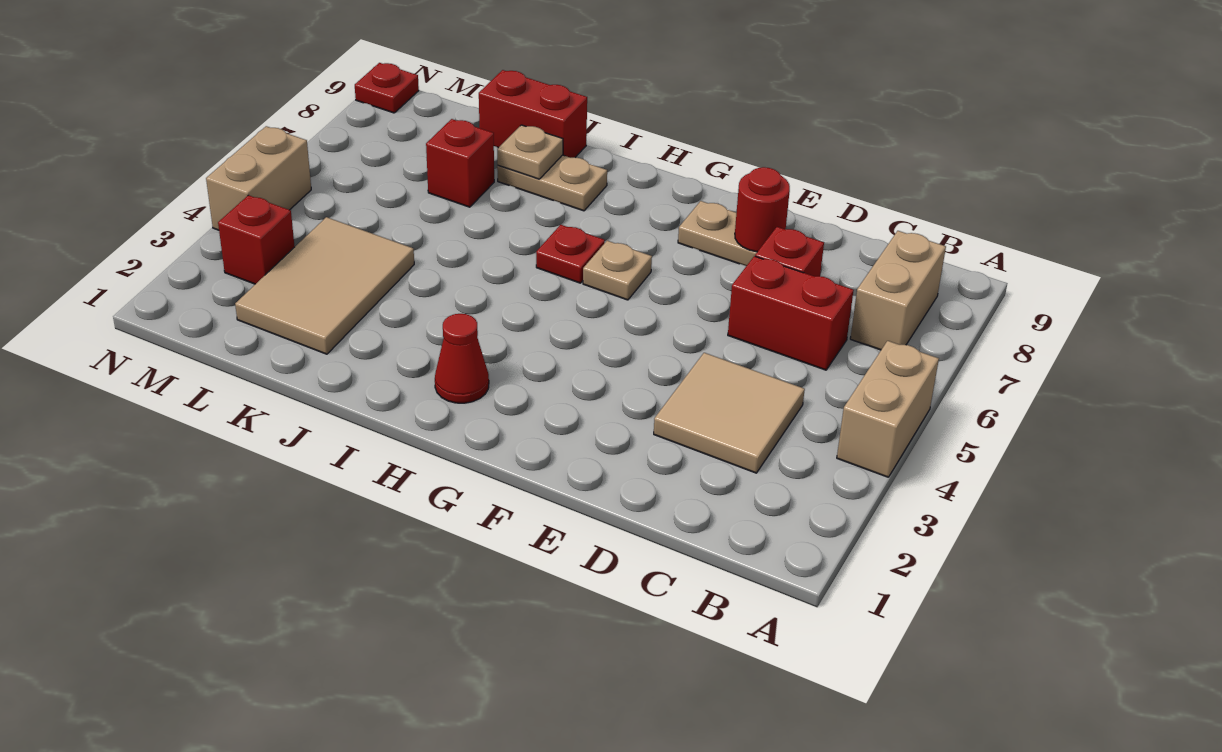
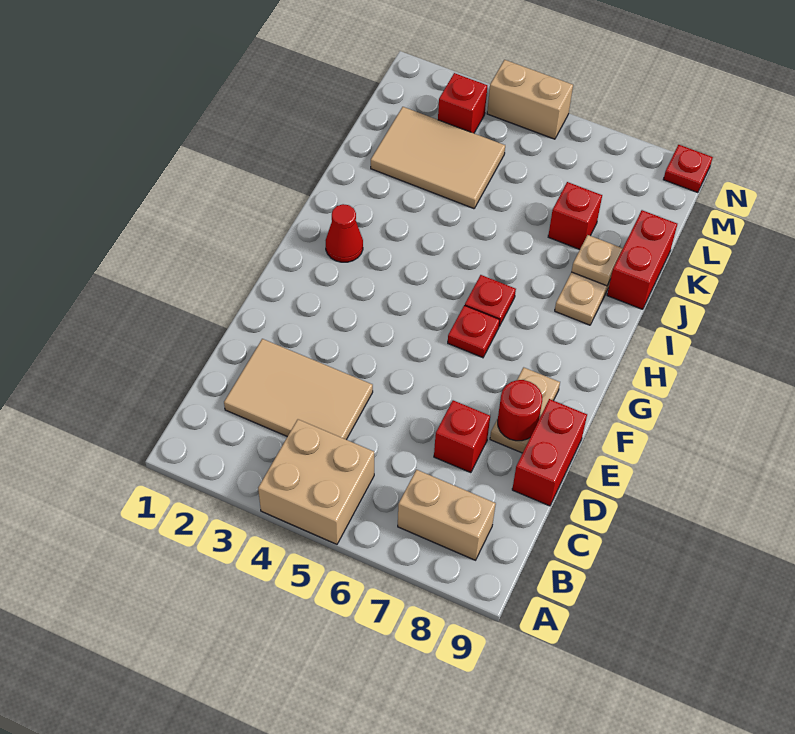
tan 1x2 brick [837,341,939,477] -> tan 2x2 brick [258,419,374,544]
tan 2x2 tile [654,353,805,473] -> tan 2x3 tile [224,339,373,440]
red 1x2 brick [728,256,854,370] -> red 1x2 brick moved to [512,399,587,506]
tan 1x1 plate [583,241,652,300] -> red 1x1 plate [448,305,500,358]

